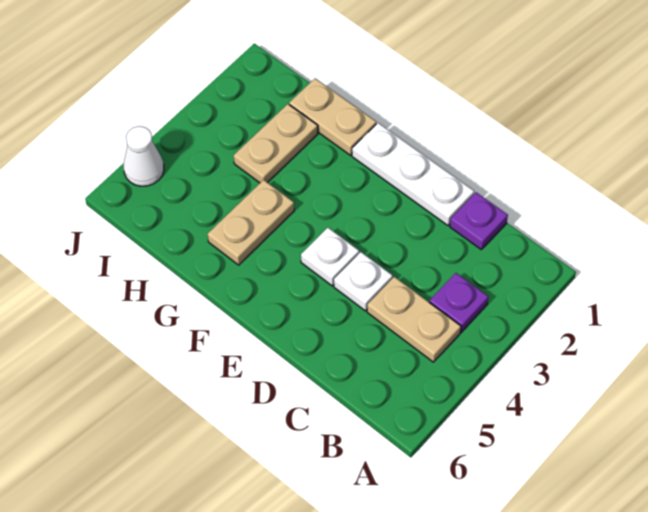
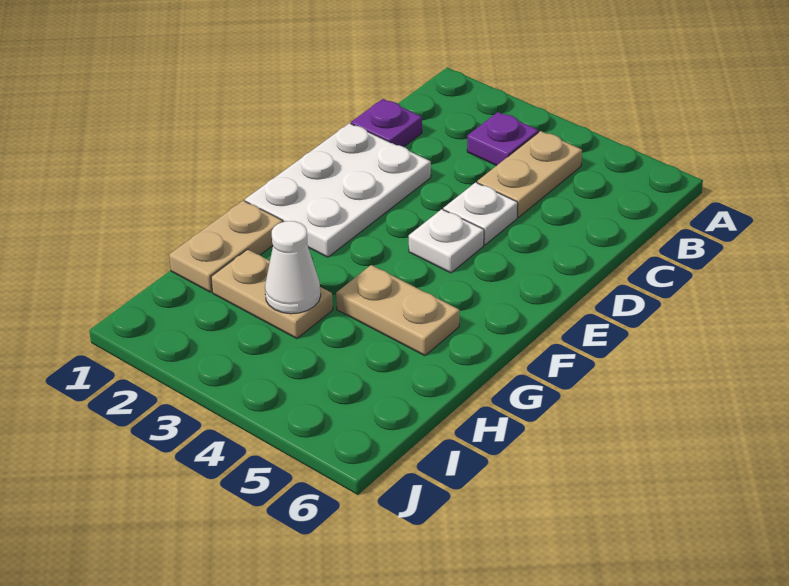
white 1x3 plate [352,123,474,225] -> white 2x3 plate [245,123,431,257]
white 1x1 cone [124,126,164,186] -> white 1x1 cone moved to [265,221,321,314]

